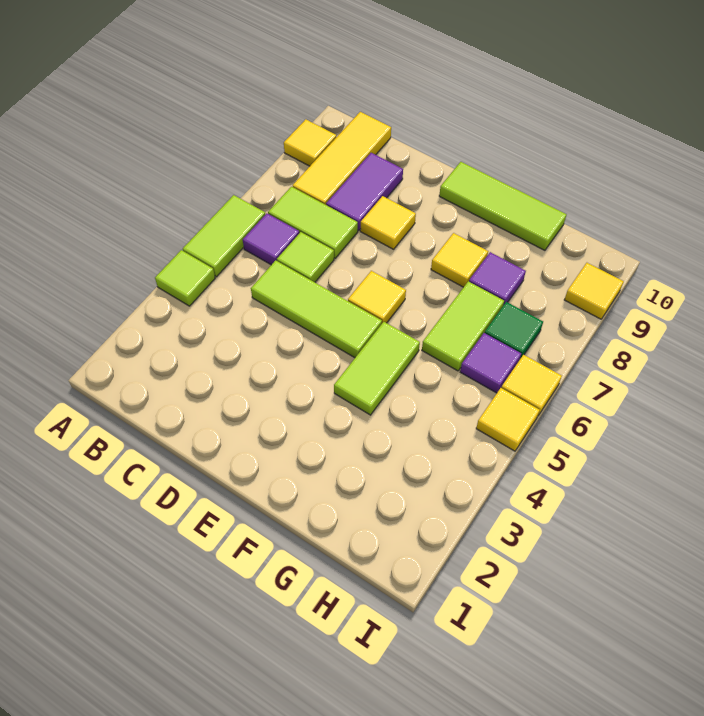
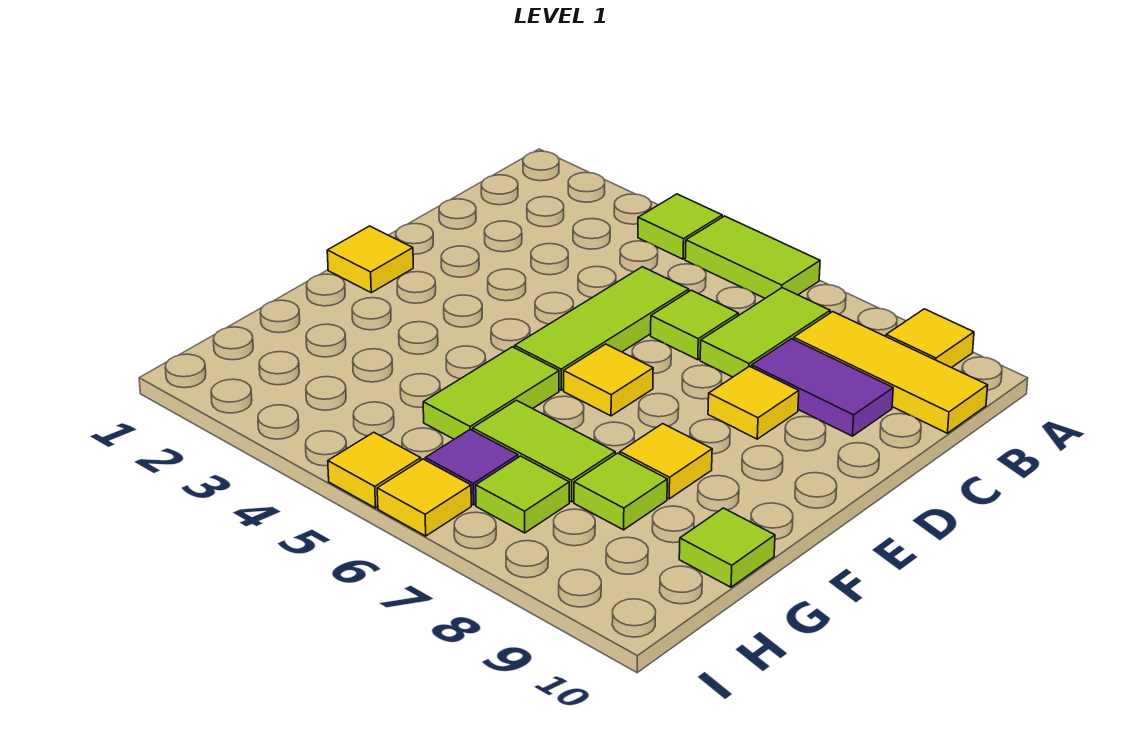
purple 1x1 tile [243,213,299,265] -> none
lime 1x3 tile [439,162,567,250] -> lime 1x1 tile [679,508,775,587]
lime 1x2 tile [334,322,420,415] -> lime 1x2 tile turned to [423,347,559,439]
purple 1x1 tile [469,252,526,305] -> lime 1x1 tile [574,453,667,530]
green 1x1 tile [485,302,543,359] -> lime 1x1 tile [476,456,569,533]
yellow 1x1 tile [564,263,624,319] -> yellow 1x1 tile moved to [327,226,413,293]

